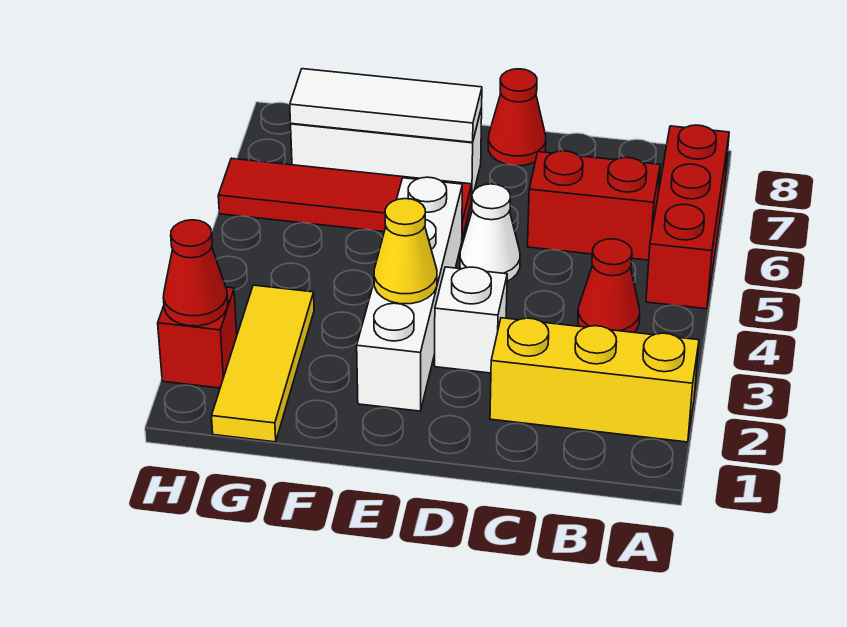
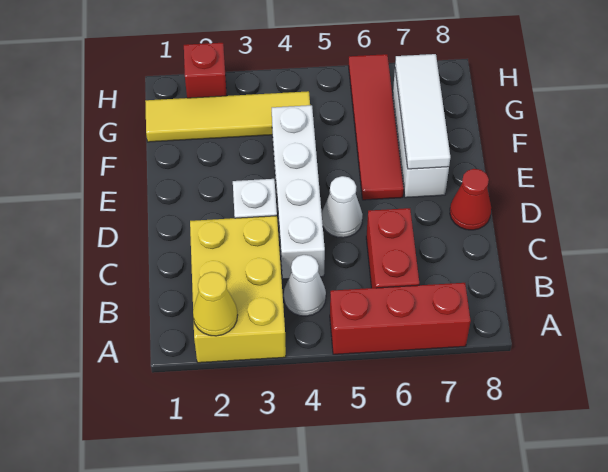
yellow 1x3 brick [490,318,699,442] -> yellow 2x3 brick [190,216,286,363]
red 1x1 cone [578,239,640,332] -> white 1x1 cone [284,255,326,316]
white 1x4 brick [357,177,462,411] -> white 1x4 brick turned to [272,105,325,279]
yellow 1x1 cone [374,199,437,304] -> yellow 1x1 cone moved to [193,272,237,336]
yellow 1x3 tile [212,285,314,442] -> yellow 1x4 tile [145,91,310,142]
red 1x1 cone [163,220,228,326] -> none

